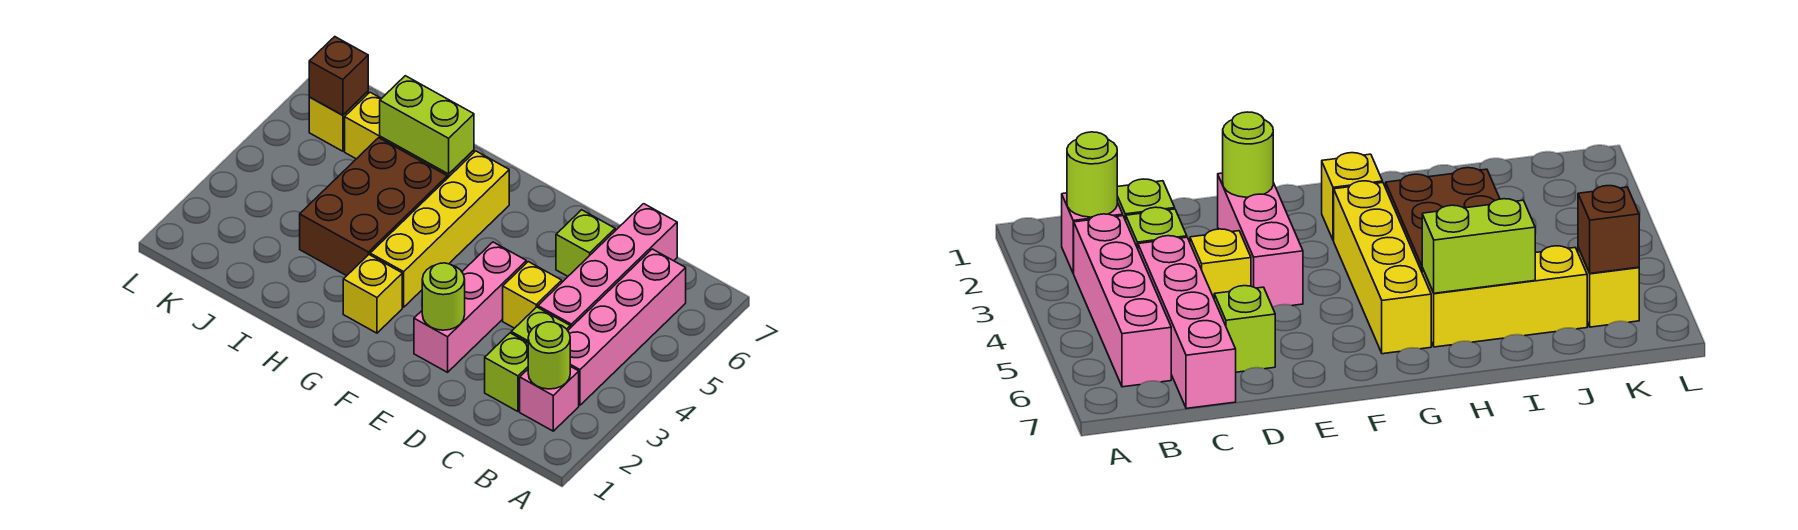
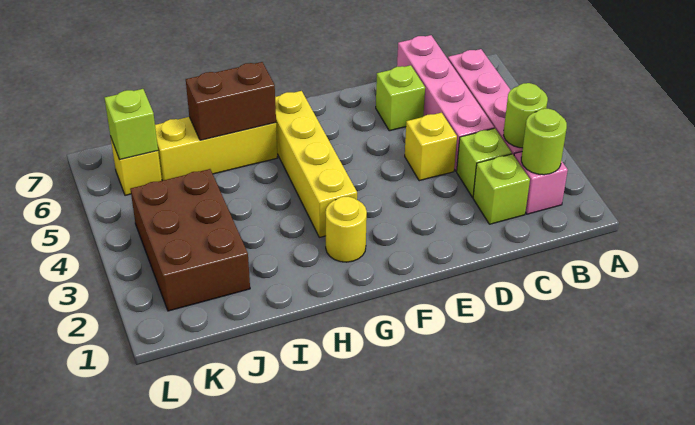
pink 1x3 brick [414,242,526,372] -> none
lime 1x1 round brick [422,263,465,330] -> lime 1x1 round brick moved to [503,83,548,148]
yellow 1x1 brick [343,255,402,333] -> yellow 1x1 round brick [326,197,367,262]
brown 2x3 brick [300,138,447,276] -> brown 2x3 brick moved to [130,169,250,311]
lime 1x2 brick [380,76,474,174] -> brown 1x2 brick [186,62,276,140]
brown 1x1 brick [309,37,368,115] -> lime 1x1 brick [105,89,158,160]

